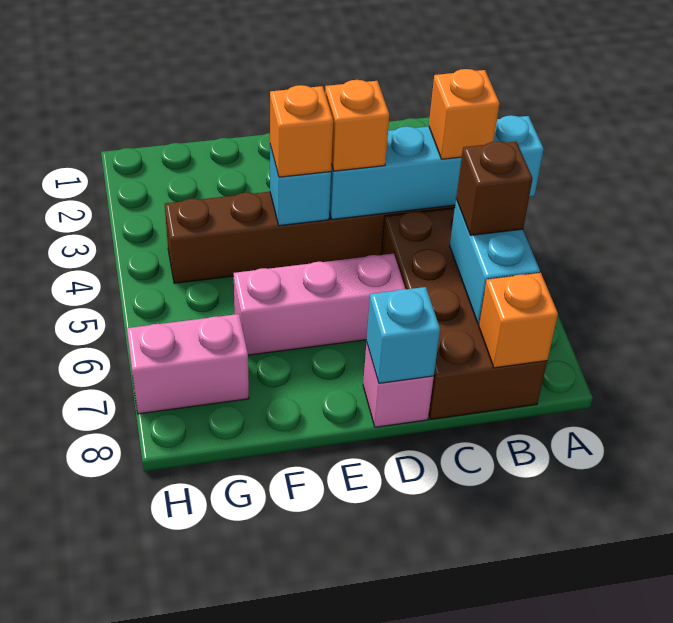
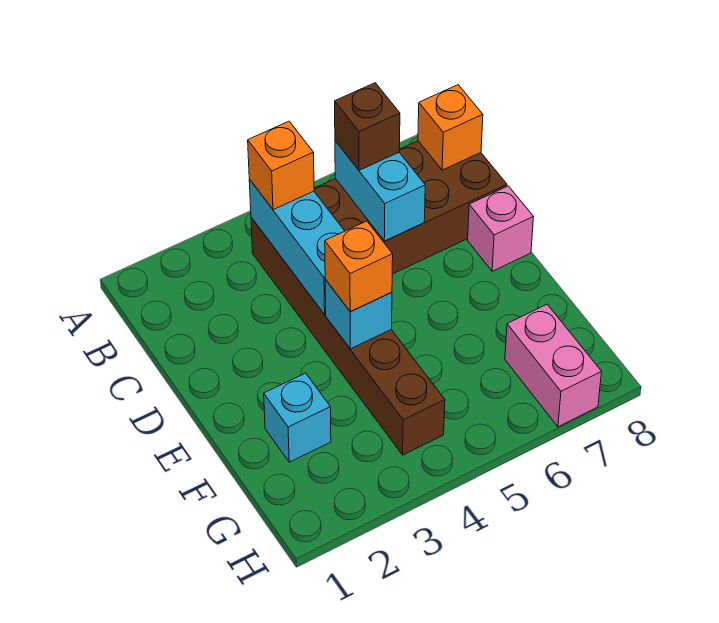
cyan 1x4 brick [329,115,544,219] -> cyan 1x3 brick [249,179,344,315]
cyan 1x2 brick [450,200,540,324] -> cyan 1x2 brick turned to [335,141,425,241]
orange 1x1 brick [325,80,389,171] -> none
pink 1x3 brick [234,254,405,355] -> none
cyan 1x1 brick [367,287,440,383] -> cyan 1x1 brick moved to [264,373,331,462]

